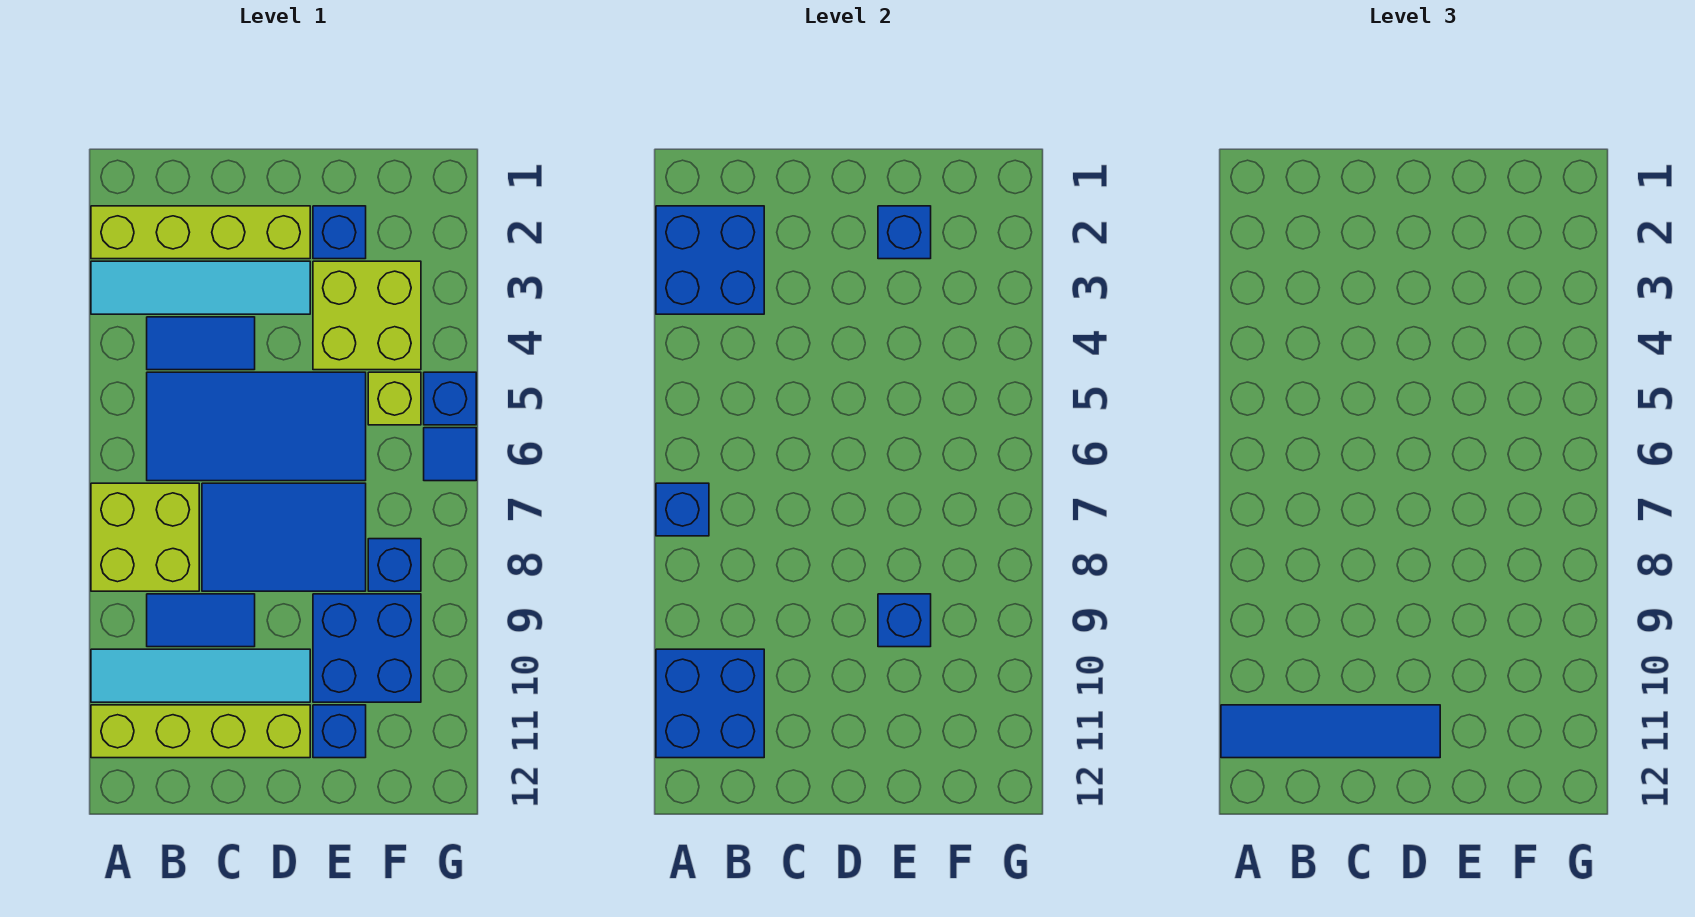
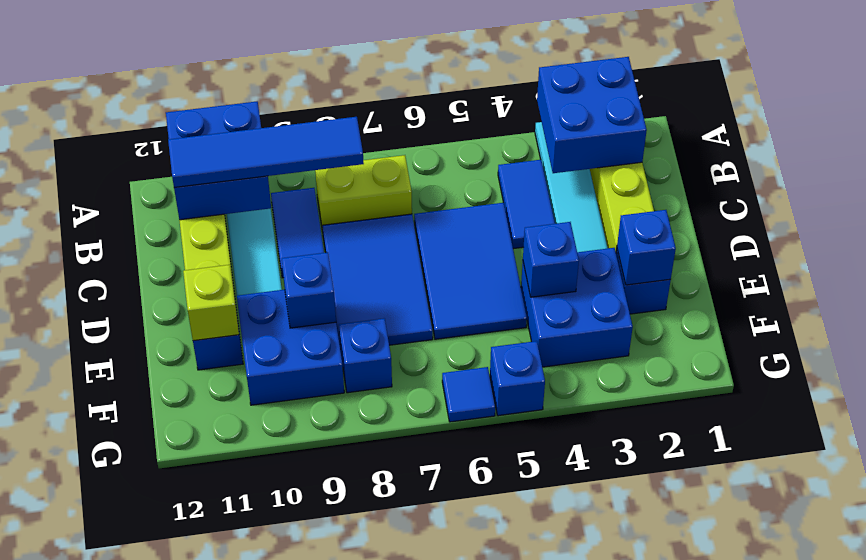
lime 2x2 brick [91,483,199,591] -> lime 1x2 brick [315,155,412,231]
blue 1x1 brick [656,483,709,536] -> blue 1x1 brick moved to [523,222,579,297]
blue 1x4 tile [1221,705,1440,758] -> blue 1x4 tile turned to [168,117,364,188]
blue 2x4 tile [147,372,366,481] -> blue 2x3 tile [414,203,527,339]
lime 2x2 brick [313,261,421,370] -> blue 2x2 brick [521,248,633,367]
lime 1x1 brick [368,372,421,425] -> lime 1x1 brick moved to [183,265,239,341]

